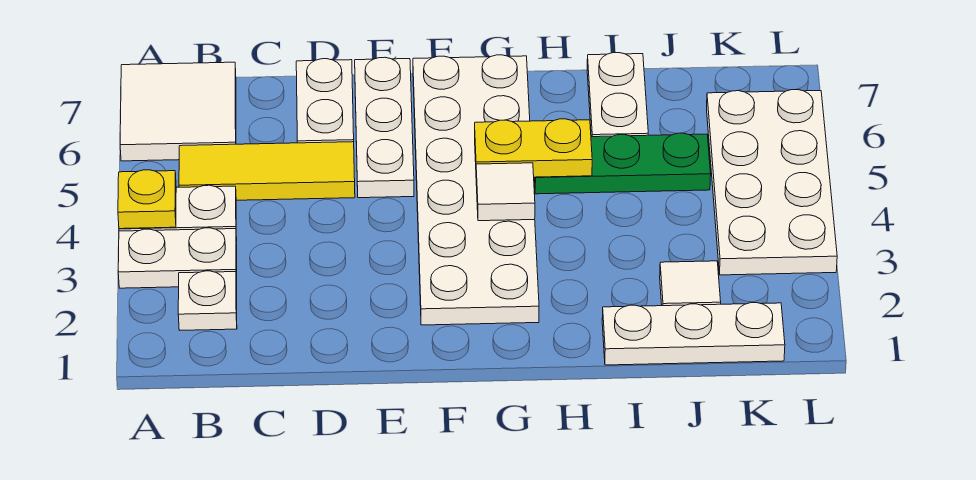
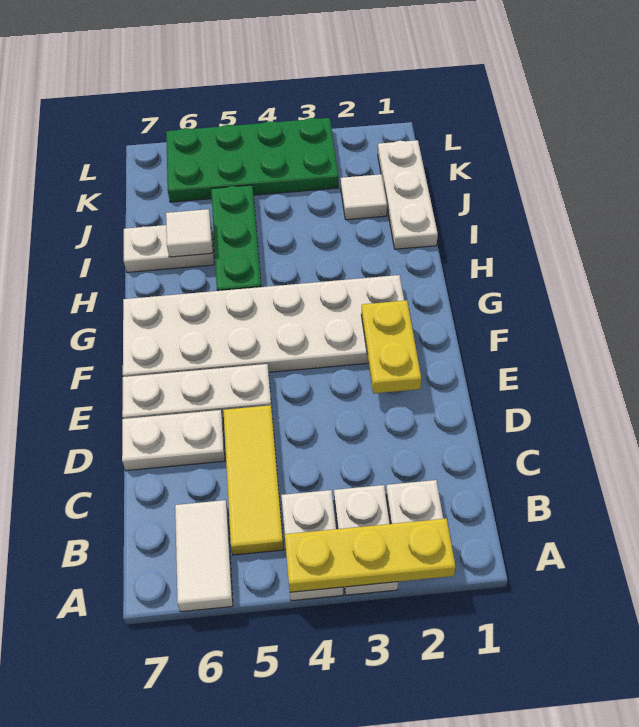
yellow 1x1 plate [118,170,176,229] -> yellow 1x3 plate [285,519,456,592]
white 2x2 tile [120,62,236,161] -> white 1x2 tile [175,500,233,612]
white 1x1 tile [476,163,535,221] -> white 1x1 tile moved to [166,209,212,257]
yellow 1x2 plate [475,119,592,177] -> yellow 1x2 plate moved to [361,300,421,393]
white 2x4 plate [707,90,837,275] -> green 2x4 plate [166,118,339,202]

